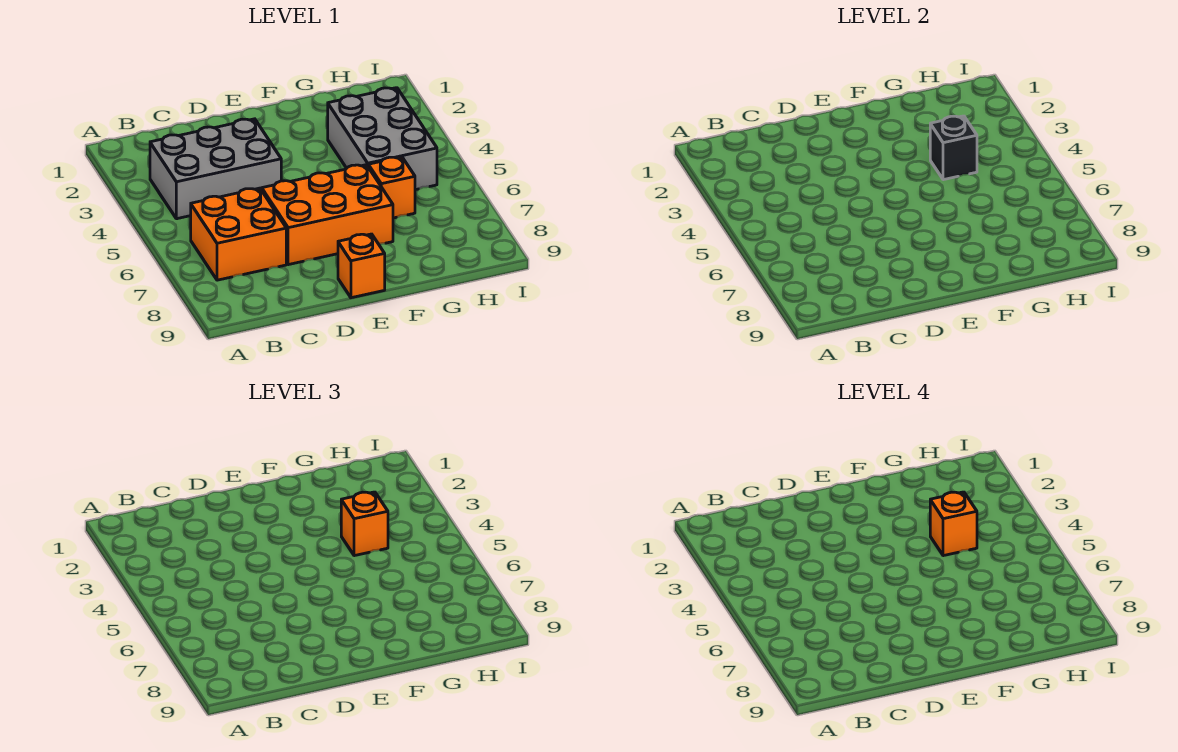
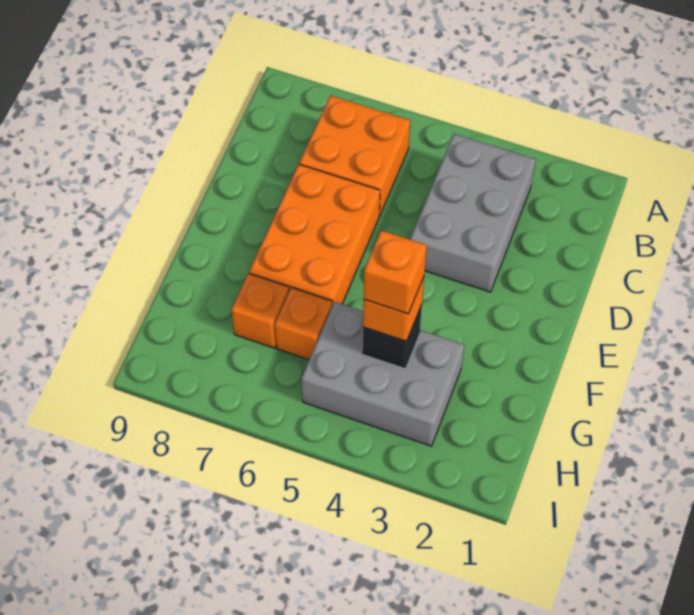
orange 1x1 brick [338,234,385,298] -> orange 1x1 brick moved to [232,273,289,348]

